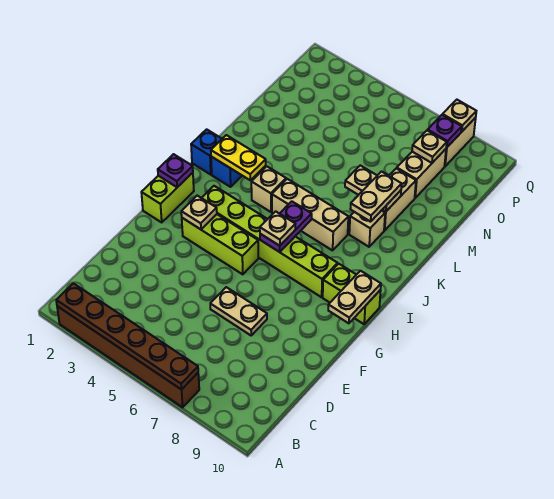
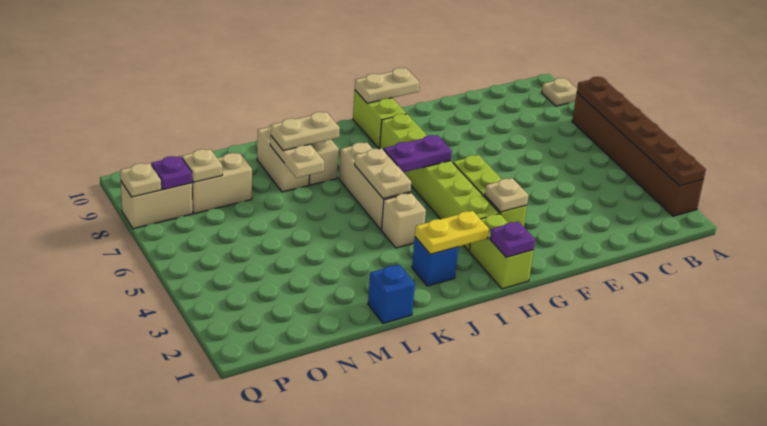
tan 1x2 plate [210,287,267,335] -> tan 1x2 plate moved to [355,148,411,199]
lime 1x2 brick [141,173,194,222] -> lime 1x2 brick turned to [469,214,534,289]
tan 1x1 plate [260,211,295,246] -> tan 1x1 plate moved to [542,78,577,106]
blue 1x1 brick [191,129,222,174] -> blue 1x1 brick moved to [368,265,415,324]
yellow 1x2 plate [211,135,266,180] -> yellow 1x2 plate turned to [415,211,489,254]
tan 1x2 brick [382,168,416,230] -> tan 1x2 brick turned to [257,125,309,192]

